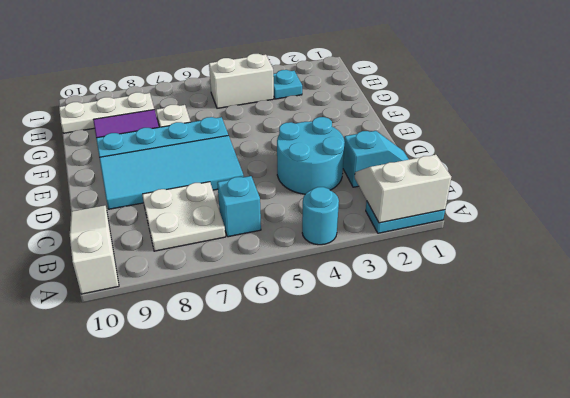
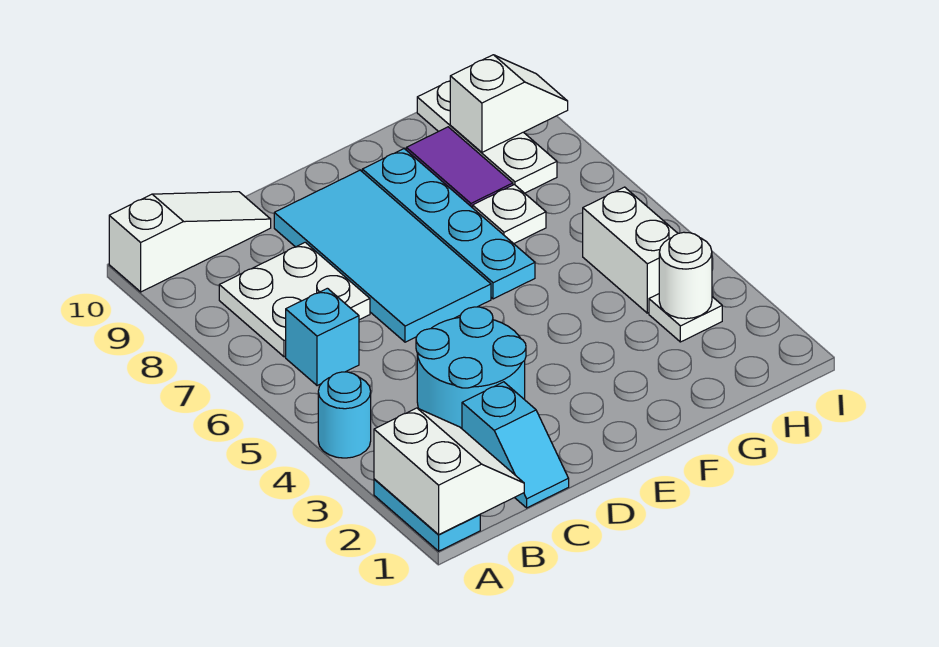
cyan 1x1 plate [273,70,302,99] -> white 1x1 plate [649,294,722,342]
none -> white 1x1 round brick [659,232,712,319]
none -> white 1x2 slope [450,55,568,152]

